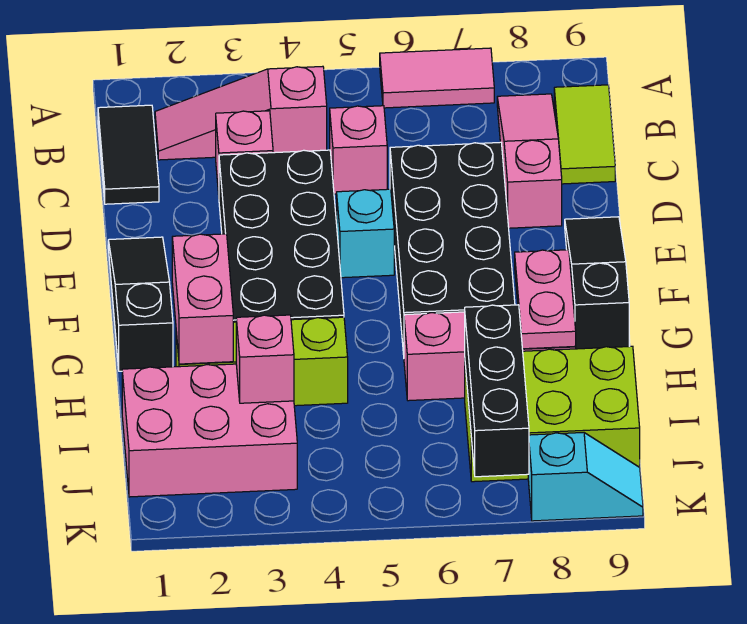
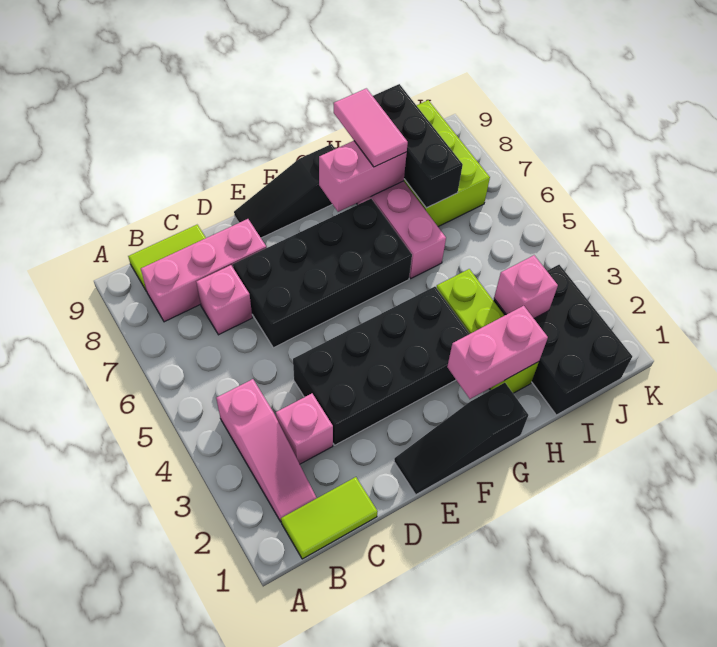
pink 1x2 tile [380,48,494,108] -> pink 1x2 tile moved to [334,88,408,167]
black 1x2 tile [98,105,159,204] -> lime 1x2 tile [281,477,378,559]
pink 1x3 slope [497,94,562,228] -> pink 1x3 brick [141,219,266,322]
pink 1x1 brick [330,106,387,194] -> pink 1x1 brick moved to [196,265,252,335]
cyan 1x1 brick [337,189,394,278] -> none
pink 1x2 plate [515,250,576,349] -> pink 1x2 brick [319,141,407,212]
pink 2x3 brick [122,364,297,497] -> black 2x3 brick [493,265,632,415]
black 1x3 brick [465,305,529,477] -> black 1x3 brick turned to [373,84,463,208]
cyan 1x2 slope [528,432,643,521] -> none

